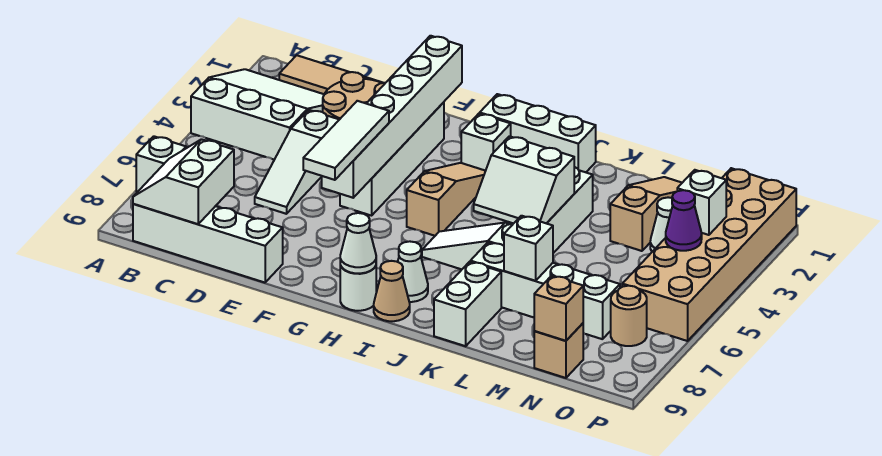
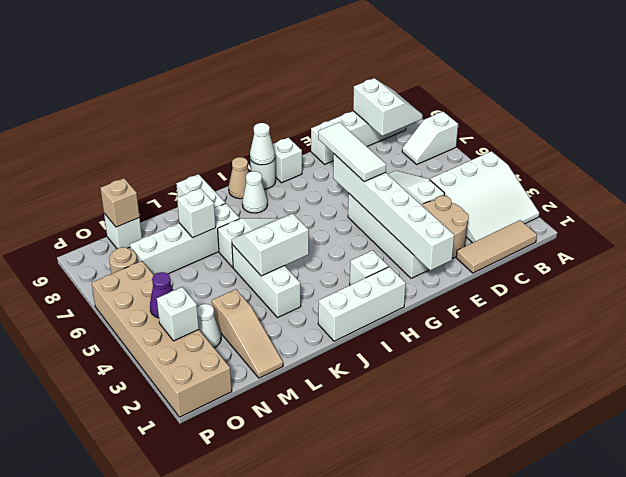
none -> white 1x1 brick [273,137,302,183]
tan 1x3 slope [407,163,485,236] -> none
tan 1x1 brick [534,323,583,378] -> white 1x1 brick [104,213,142,249]

